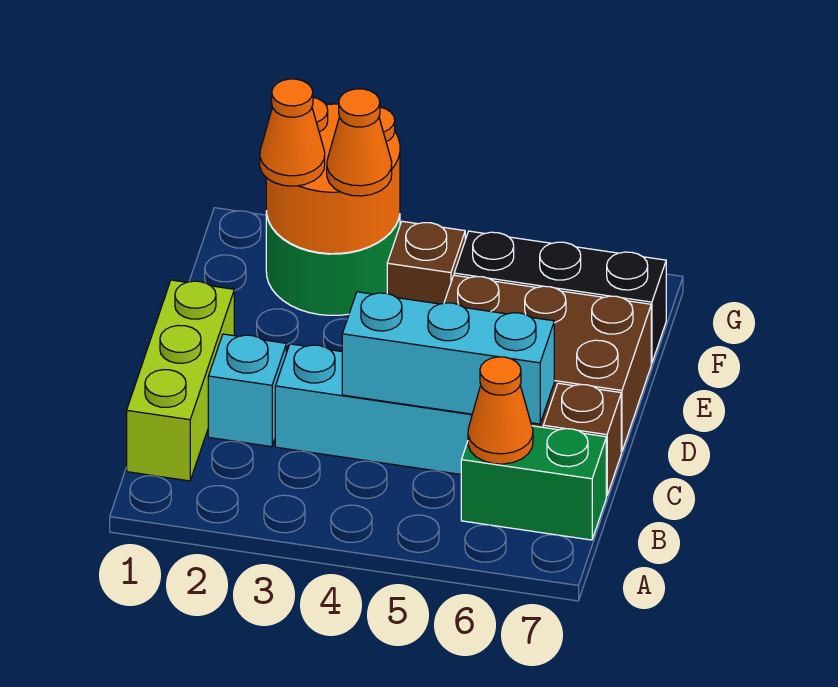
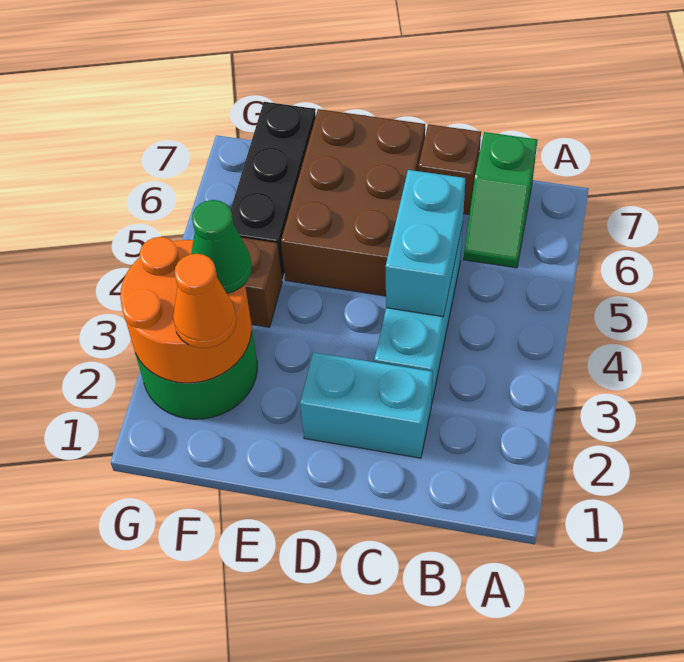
lime 1x3 brick [127,280,234,481] -> none
green 1x2 brick [461,426,606,540] -> green 1x2 slope [464,132,537,268]
orange 1x1 cone [468,357,533,464] -> none
cyan 1x1 brick [208,334,286,447] -> cyan 1x2 brick [300,352,432,458]
cyan 1x3 brick [342,292,554,424] -> cyan 1x2 brick [386,170,465,317]
orange 1x1 cone [327,89,392,196] -> green 1x1 cone [191,200,252,293]

